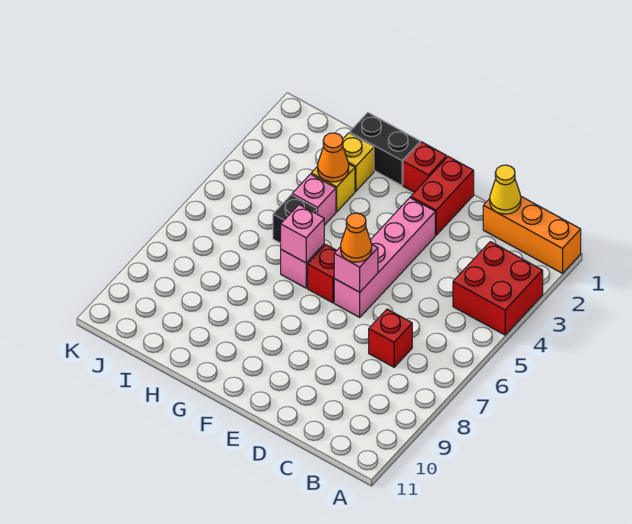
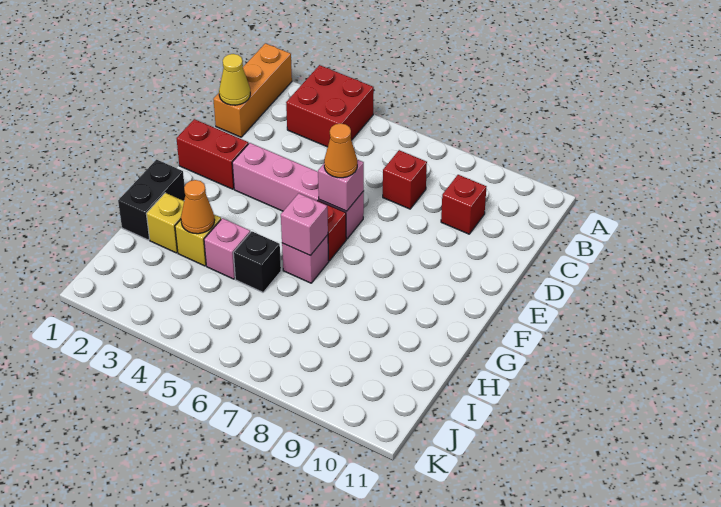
red 1x1 brick [403,142,447,192] -> red 1x1 brick moved to [441,175,486,234]

